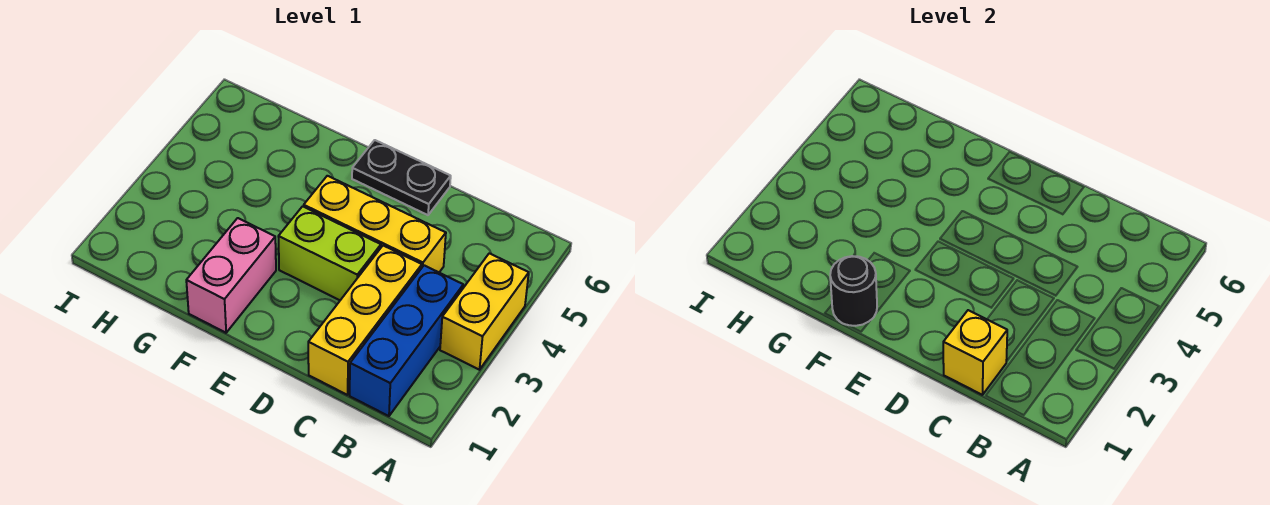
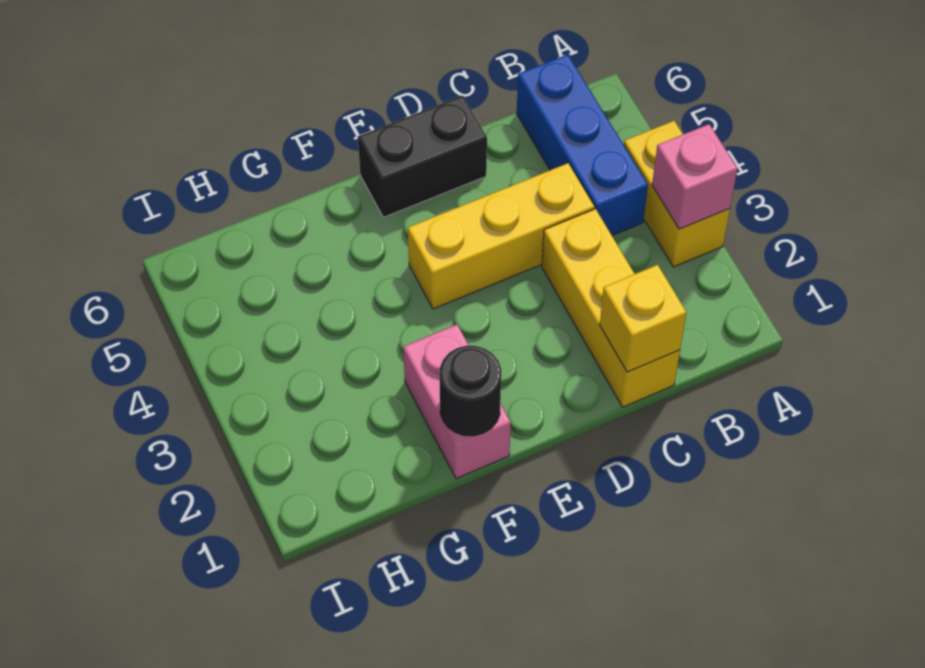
none -> pink 1x1 brick [652,124,738,229]
blue 1x3 brick [350,265,463,416] -> blue 1x3 brick moved to [517,54,648,235]
lime 1x2 brick [278,206,381,300] -> none
black 1x2 plate [352,140,451,215] -> black 1x2 brick [358,96,487,217]

